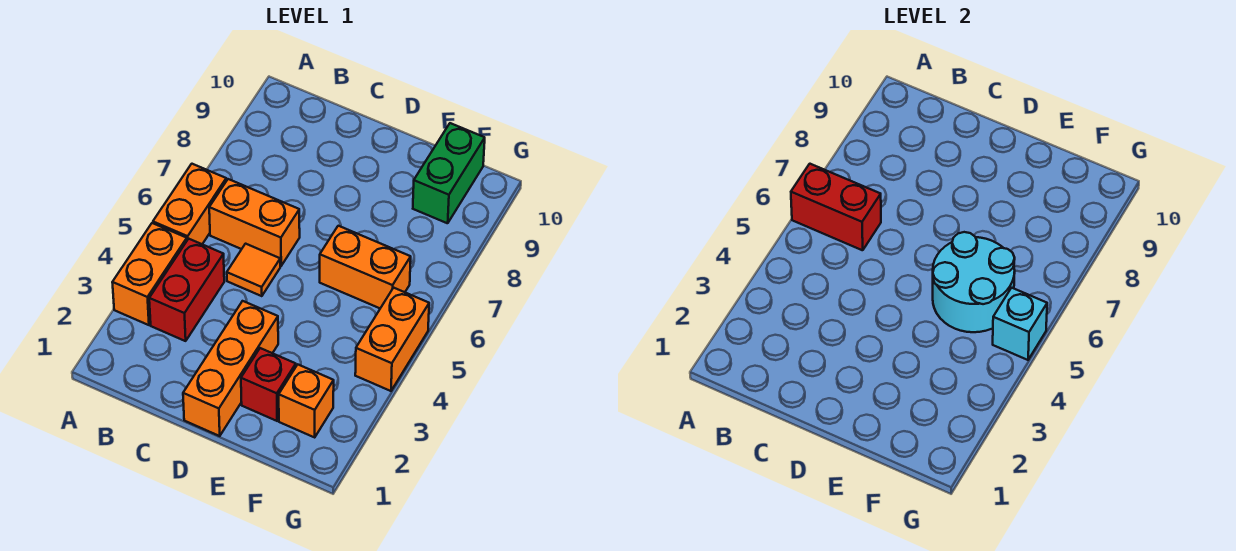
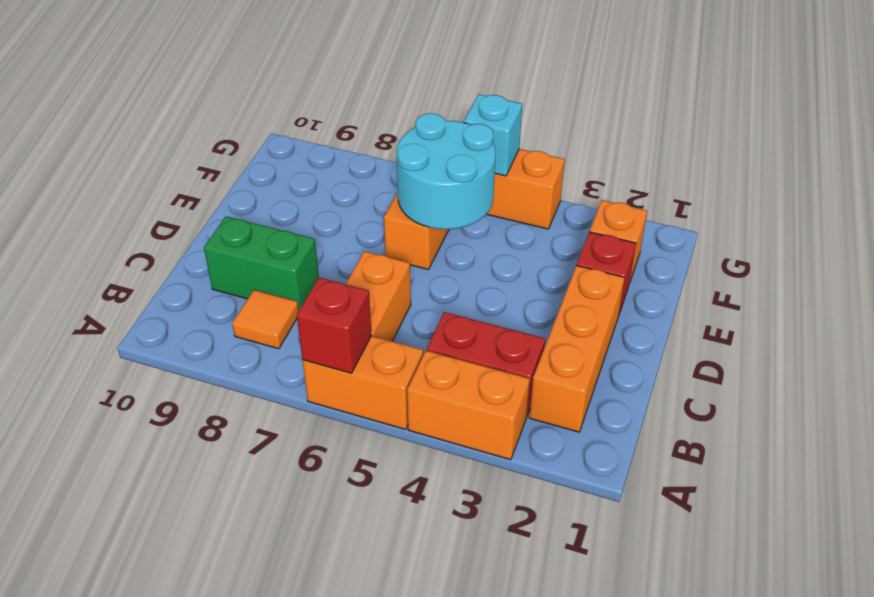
red 1x2 brick [791,164,881,250] -> red 1x1 brick [297,277,372,373]
orange 1x1 tile [227,244,280,296] -> orange 1x1 tile moved to [232,290,299,349]
orange 1x3 brick [183,301,278,436] -> orange 1x3 brick turned to [529,266,624,432]
green 1x2 brick [413,123,485,223] -> green 1x2 brick moved to [204,216,319,310]

